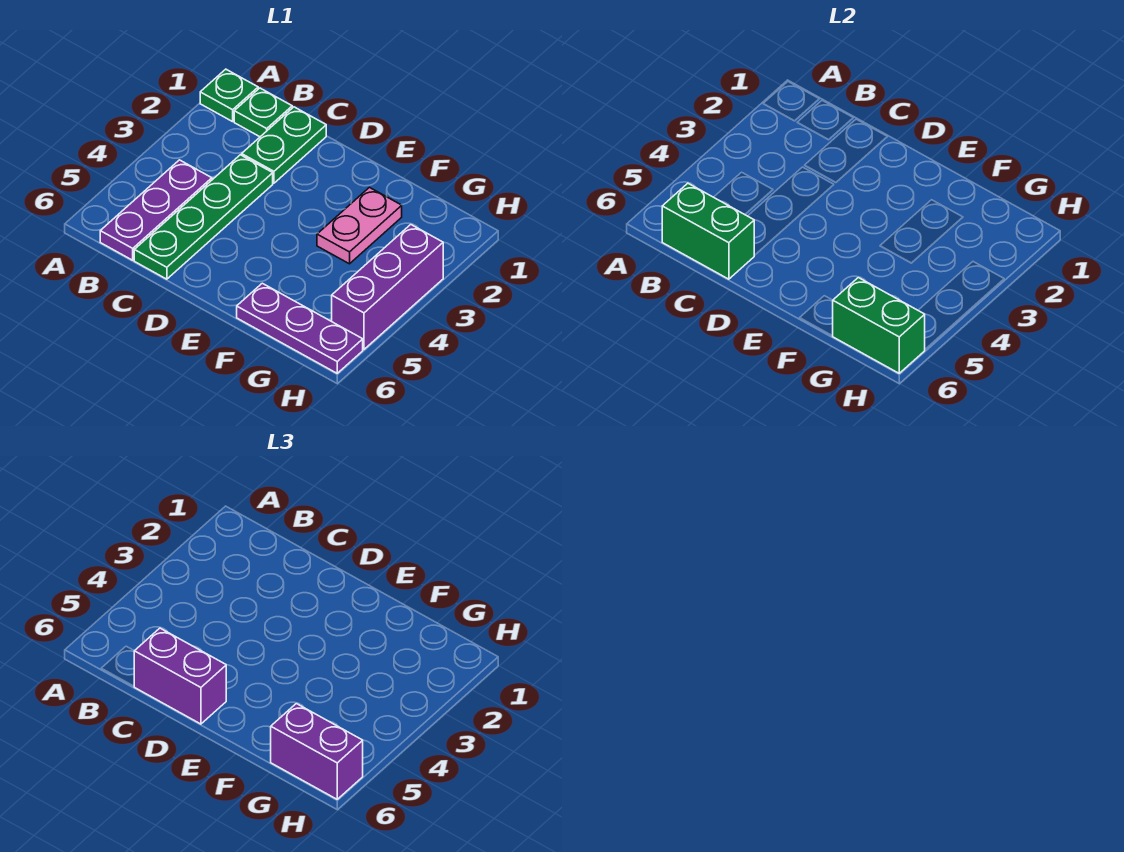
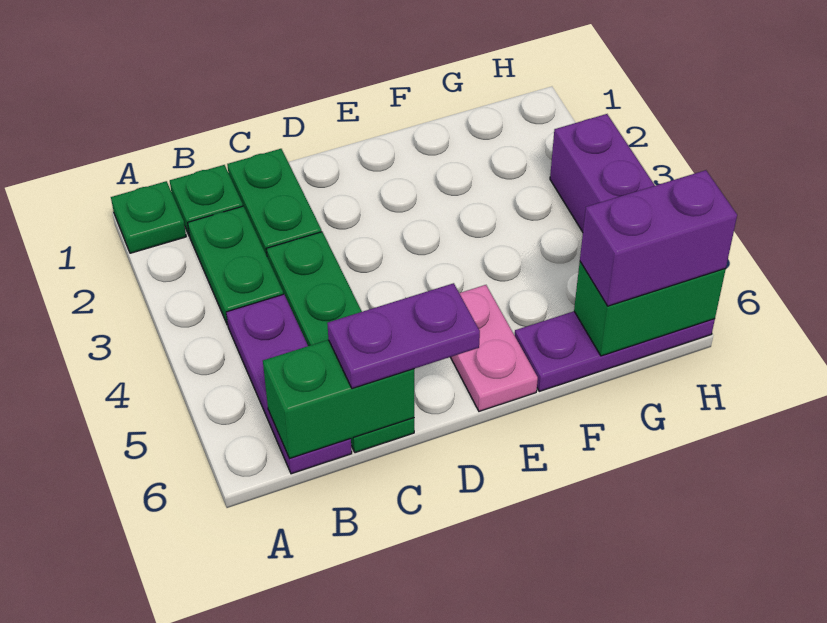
none -> green 1x2 plate [188,206,283,325]
purple 1x2 brick [134,628,226,724] -> purple 1x2 plate [327,283,480,389]
pink 1x2 plate [317,187,402,264] -> pink 1x2 plate moved to [451,285,538,411]

